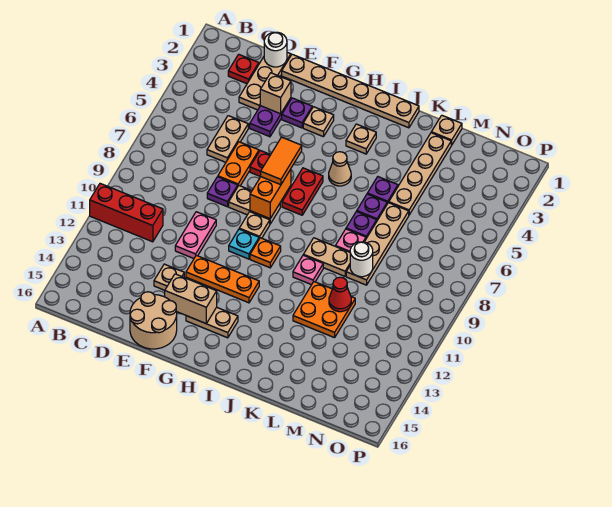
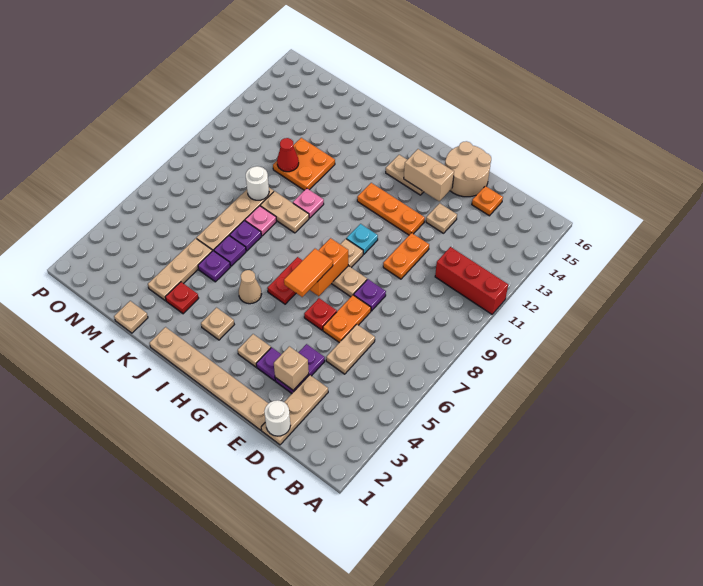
red 1x1 plate [228,54,259,84] -> red 1x1 plate moved to [165,282,199,314]
pink 1x2 plate [175,212,216,258] -> orange 1x2 plate [383,233,429,279]
orange 1x1 plate [250,238,281,268] -> orange 1x1 plate moved to [472,186,503,216]
tan 1x4 plate [389,133,451,215] -> tan 1x3 plate [148,238,212,301]

